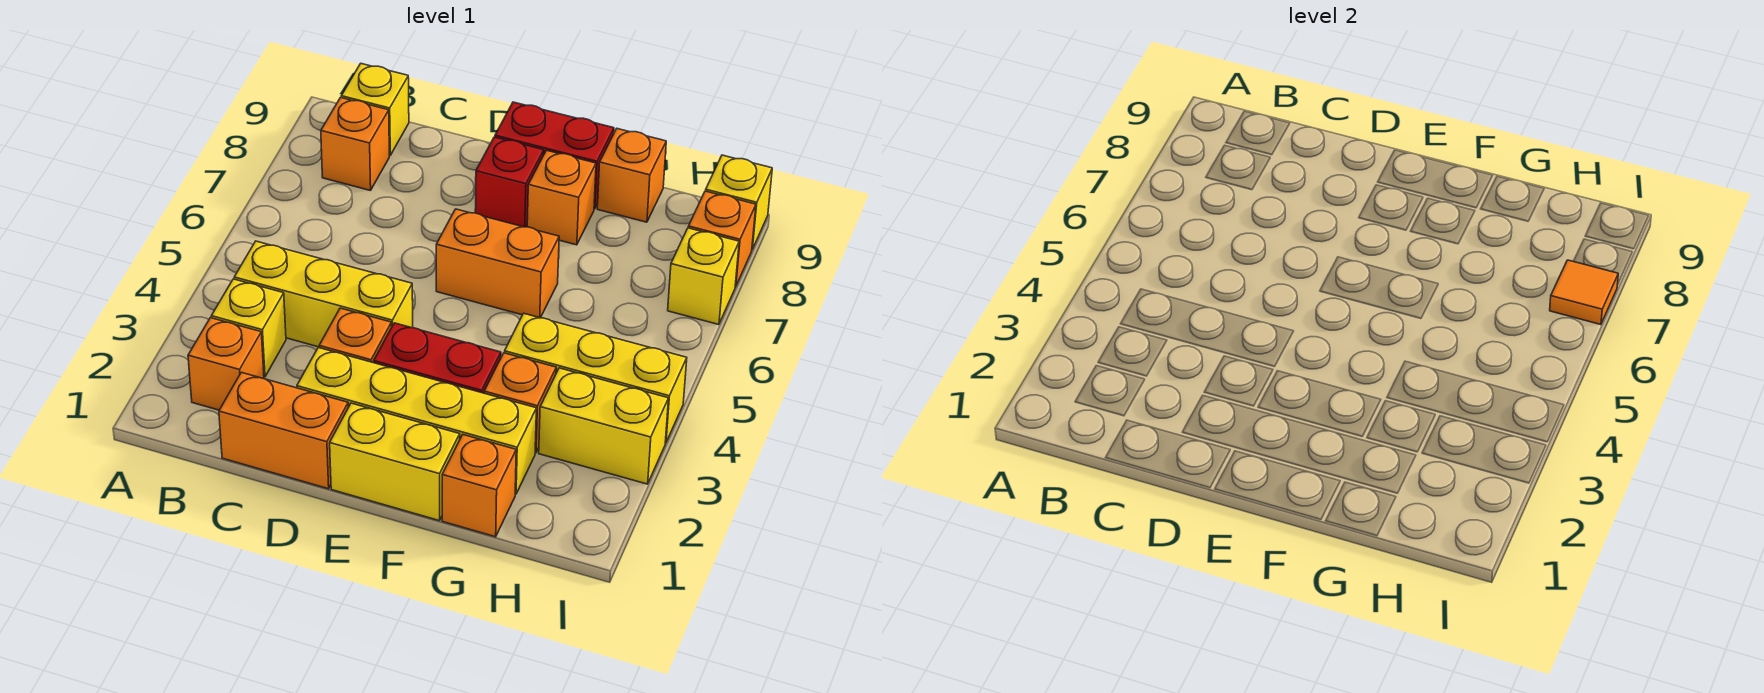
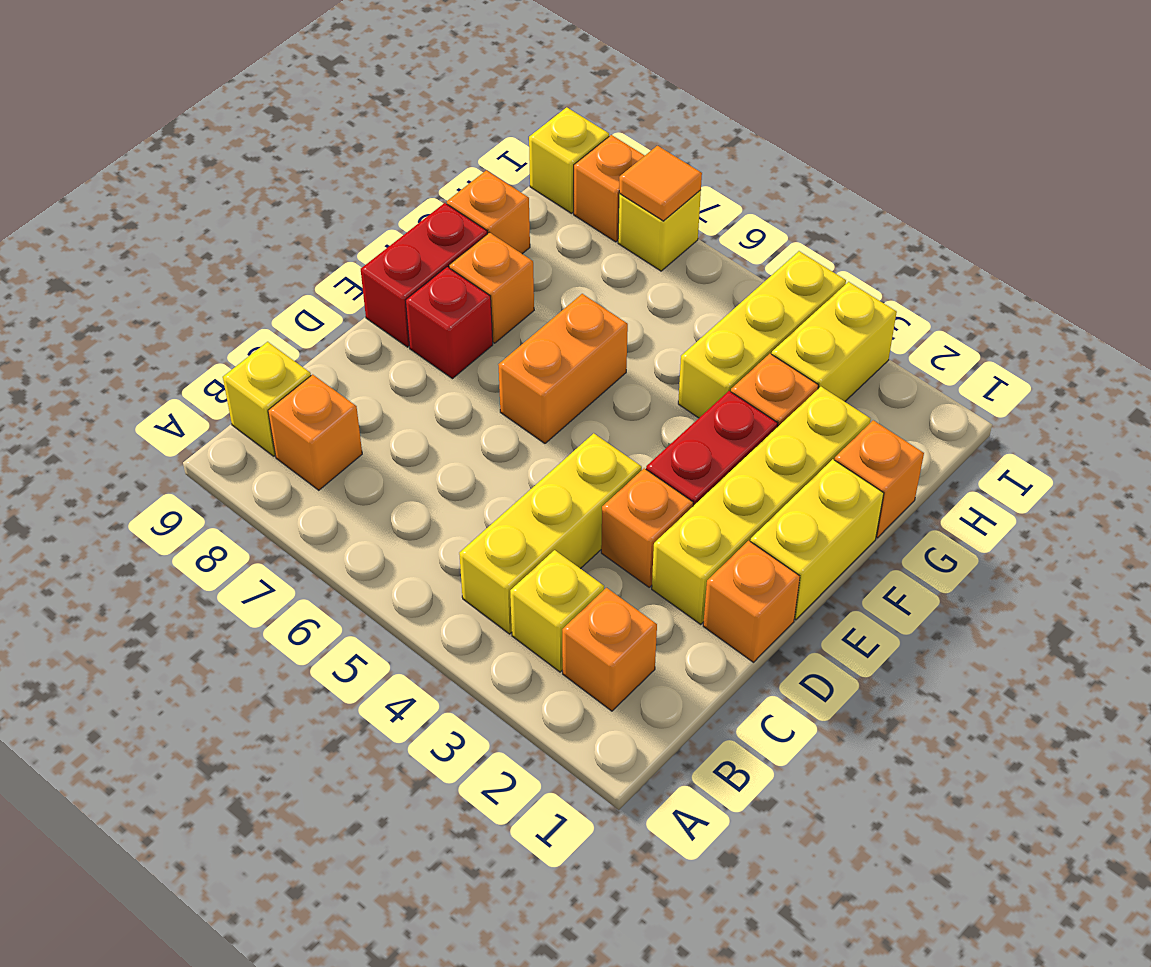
orange 1x2 brick [219,372,348,489] -> orange 1x1 brick [703,541,800,662]

